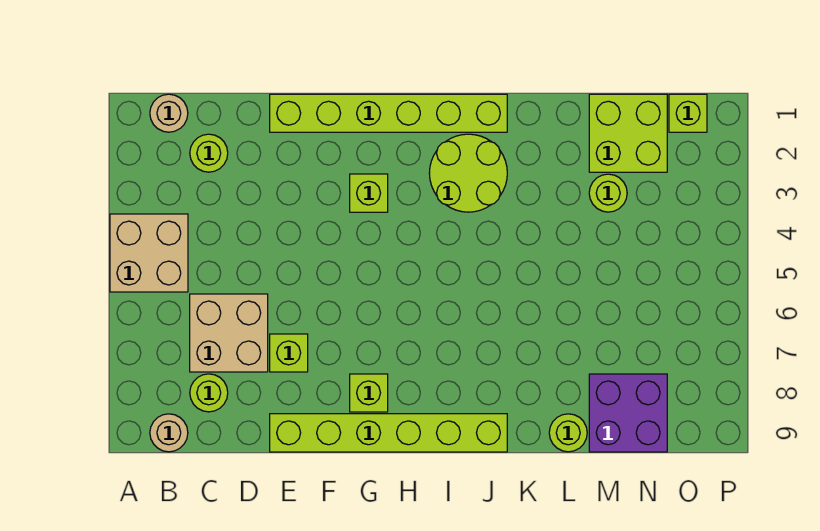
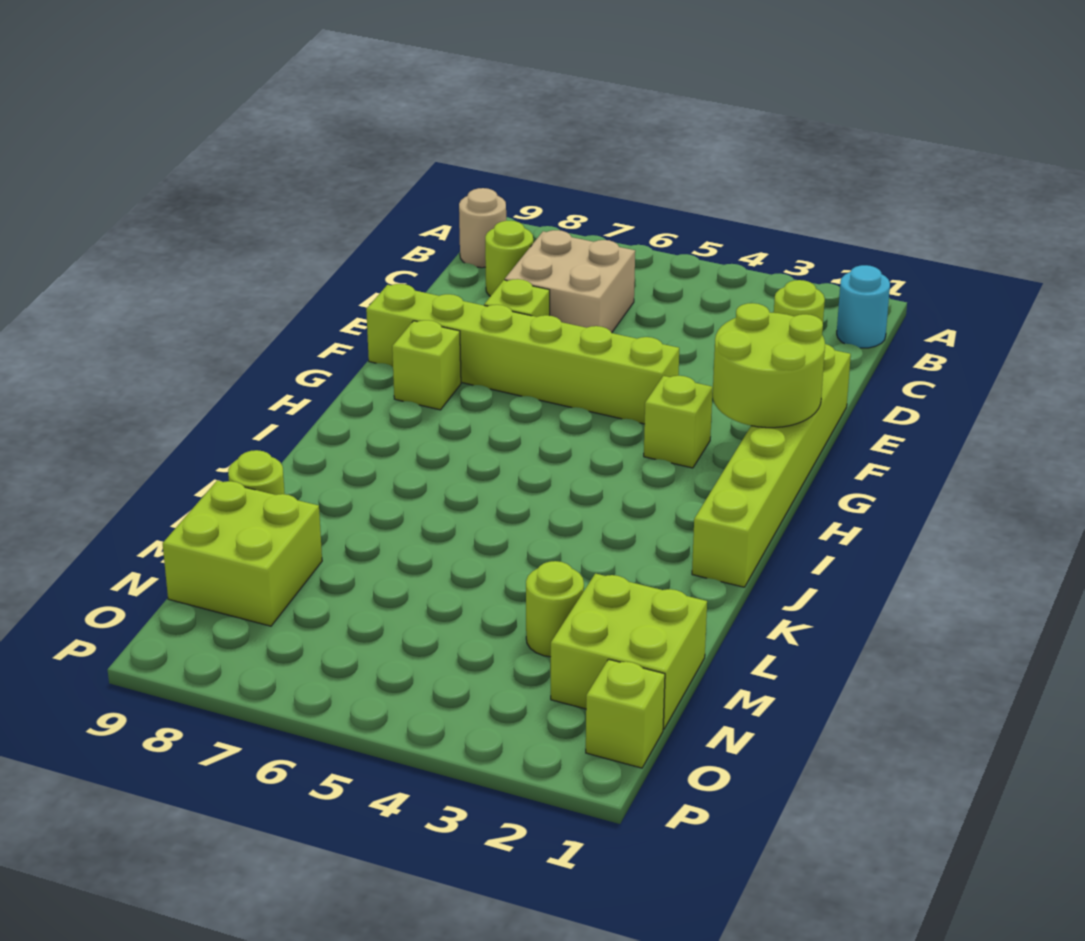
tan 2x2 brick [110,214,188,292] -> none
tan 1x1 round brick [150,94,188,132] -> cyan 1x1 round brick [837,265,890,348]
lime 1x6 brick [270,414,507,452] -> lime 1x6 brick turned to [366,284,679,424]
lime 2x2 round brick [429,134,507,212] -> lime 2x2 round brick moved to [712,303,825,428]
purple 2x2 brick [589,374,667,452] -> lime 2x2 brick [163,481,322,626]

